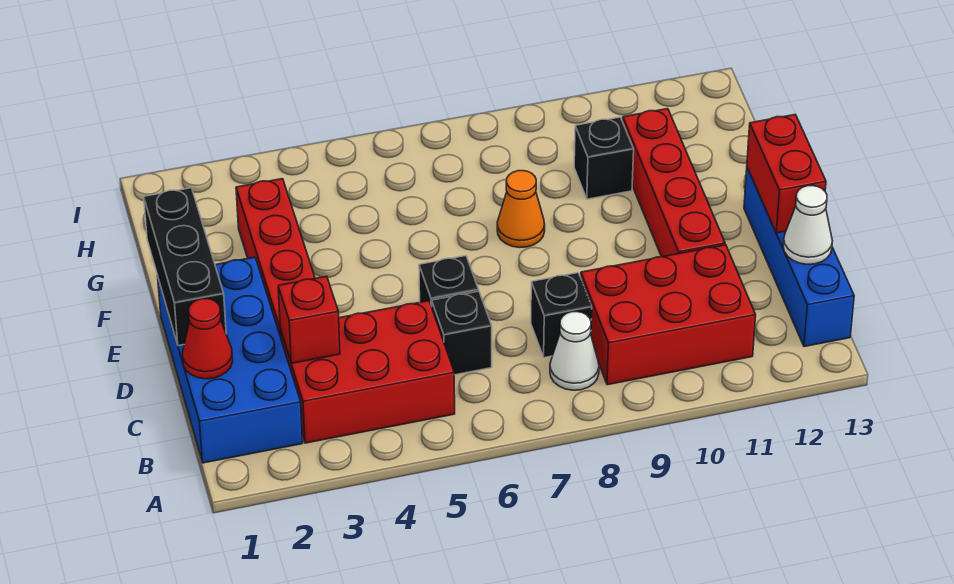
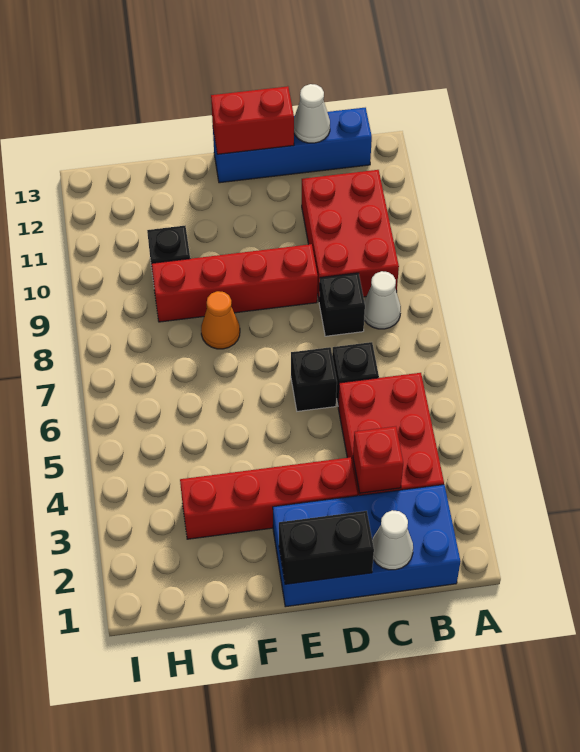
red 1x1 cone [183,299,233,379] -> white 1x1 cone [372,510,413,570]
black 1x3 brick [144,188,226,346] -> black 1x2 brick [279,511,374,584]
red 1x4 brick [623,109,725,257] -> red 1x4 brick moved to [152,244,318,322]

